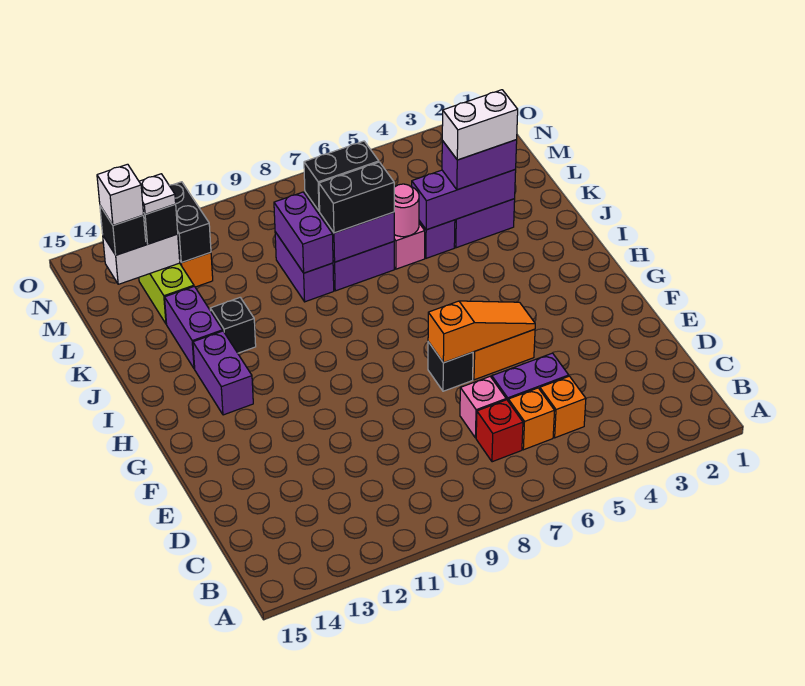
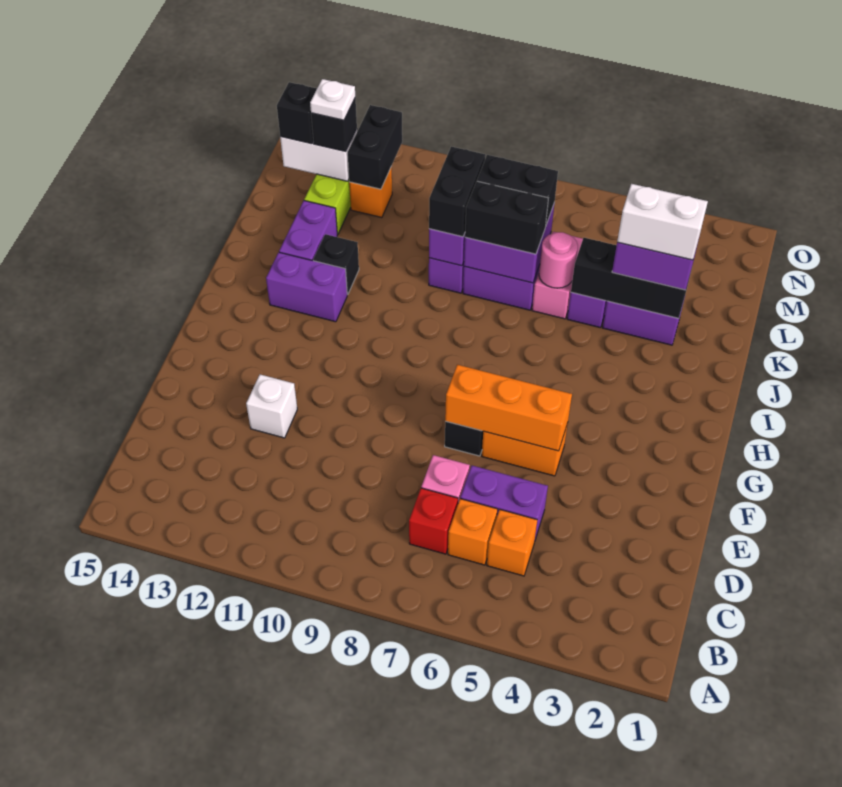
orange 1x3 slope [428,301,535,363] -> orange 1x3 brick [445,365,572,451]
purple 1x2 brick [193,331,253,415] -> purple 1x2 brick turned to [266,252,347,322]
purple 1x3 brick [412,170,516,230] -> black 1x3 brick [571,238,690,318]
none -> black 1x2 brick [429,147,485,237]
white 1x1 brick [97,164,144,225] -> white 1x1 brick moved to [246,374,297,438]

